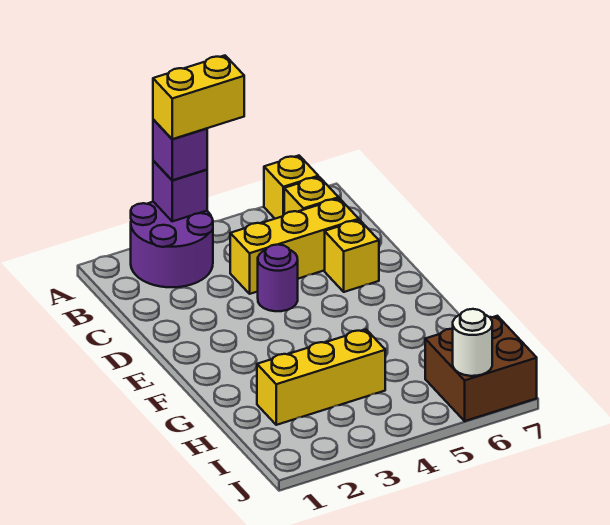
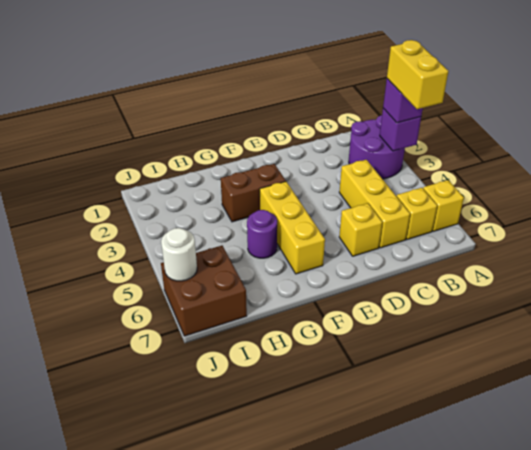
purple 1x1 round brick [258,244,298,311] -> purple 1x1 round brick moved to [247,210,277,258]
none -> brown 1x2 brick [221,164,286,222]
yellow 1x3 brick [257,330,385,425] -> yellow 1x3 brick moved to [260,182,325,274]

